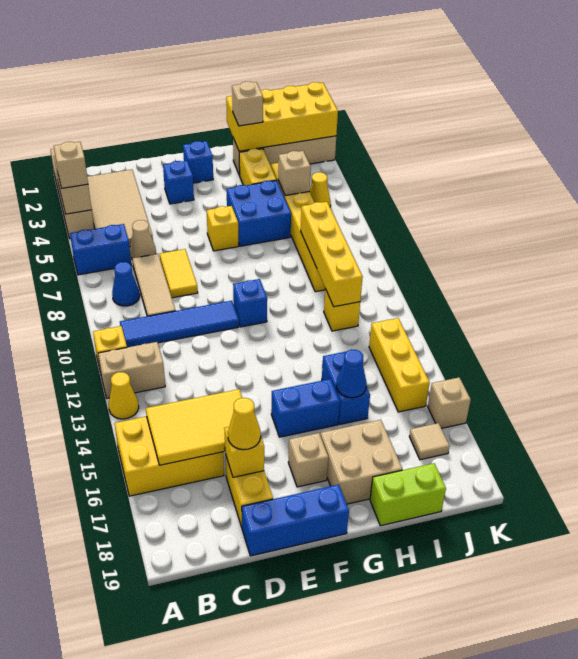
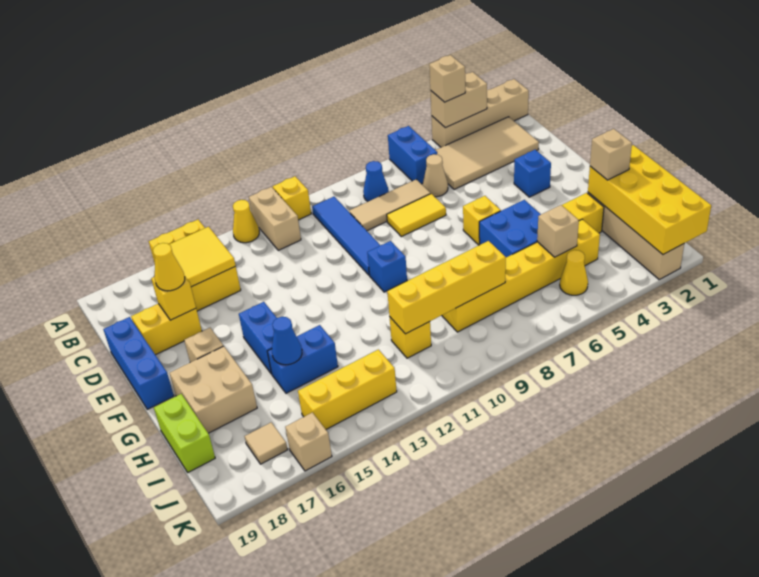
yellow 2x3 tile [146,389,242,465] -> yellow 2x2 tile [169,227,236,287]
blue 1x1 brick [183,141,213,183] -> none

